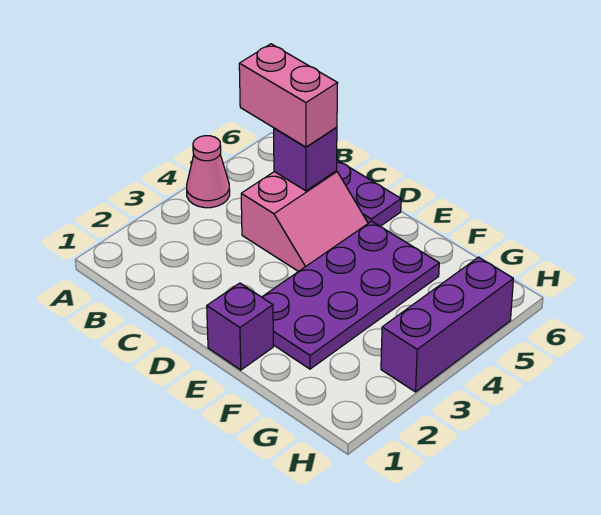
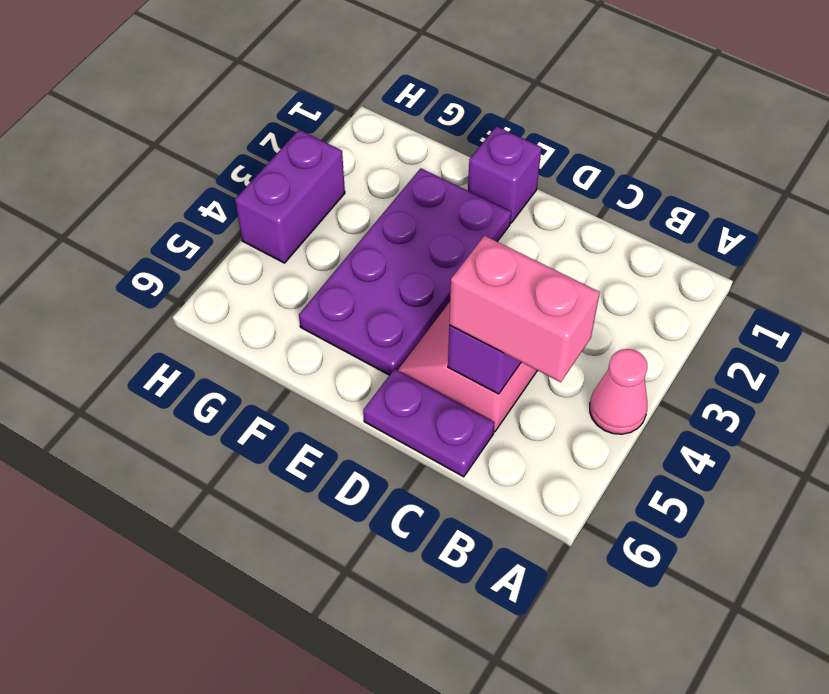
purple 1x3 brick [381,257,513,392] -> purple 1x2 brick [235,130,345,263]

